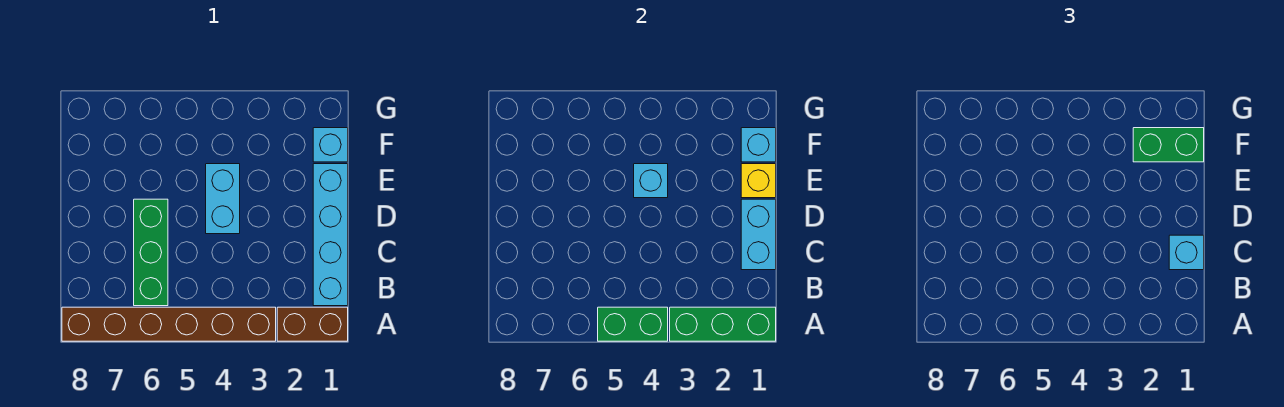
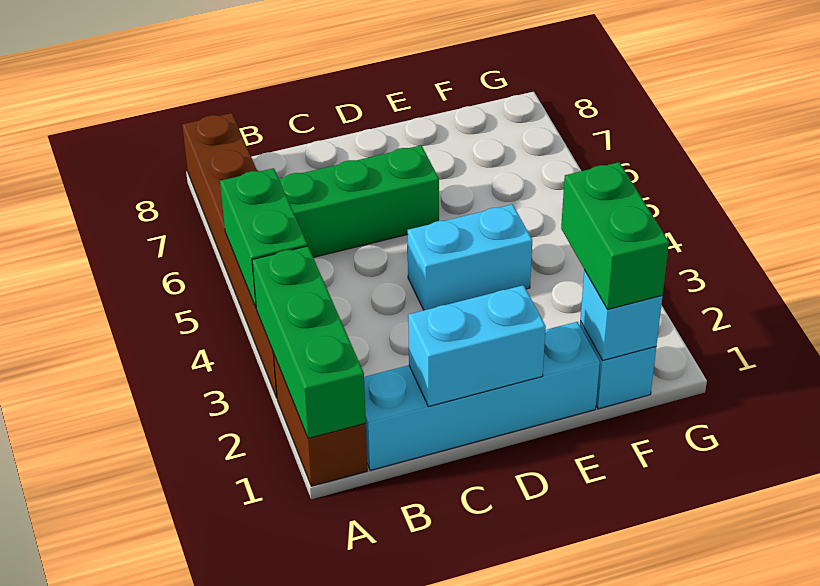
cyan 1x1 brick [1169,235,1204,270] -> none
yellow 1x1 brick [741,164,776,198] -> none
cyan 1x1 brick [634,164,668,198] -> none

